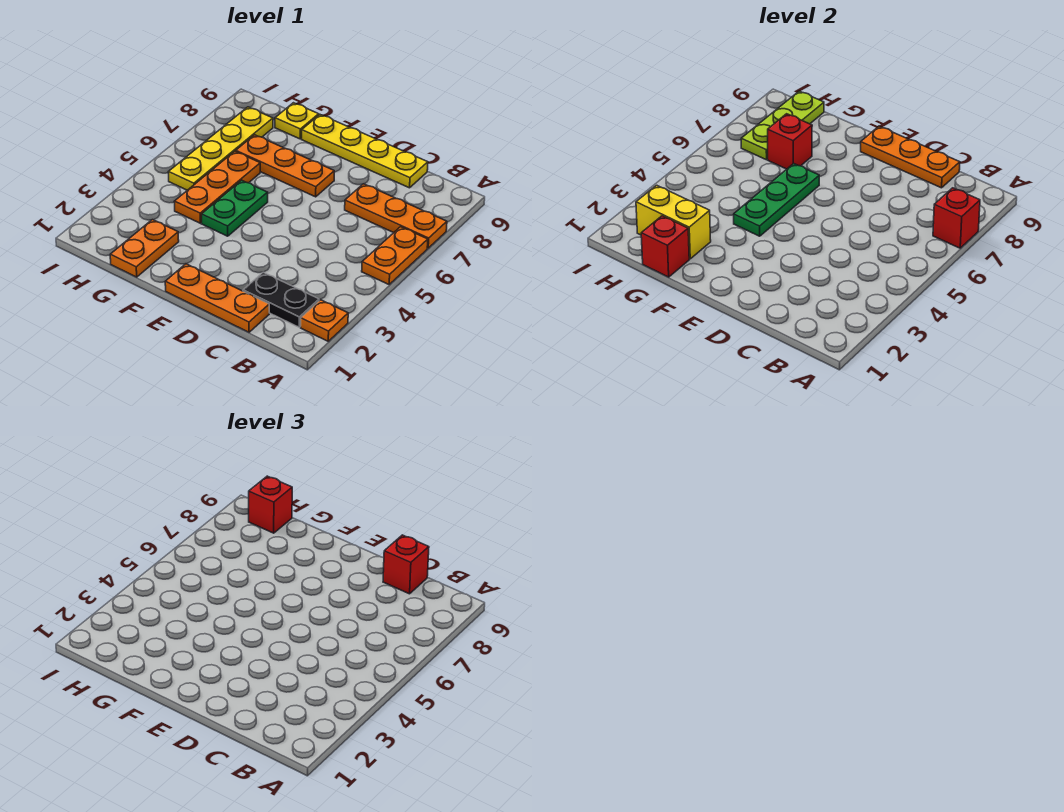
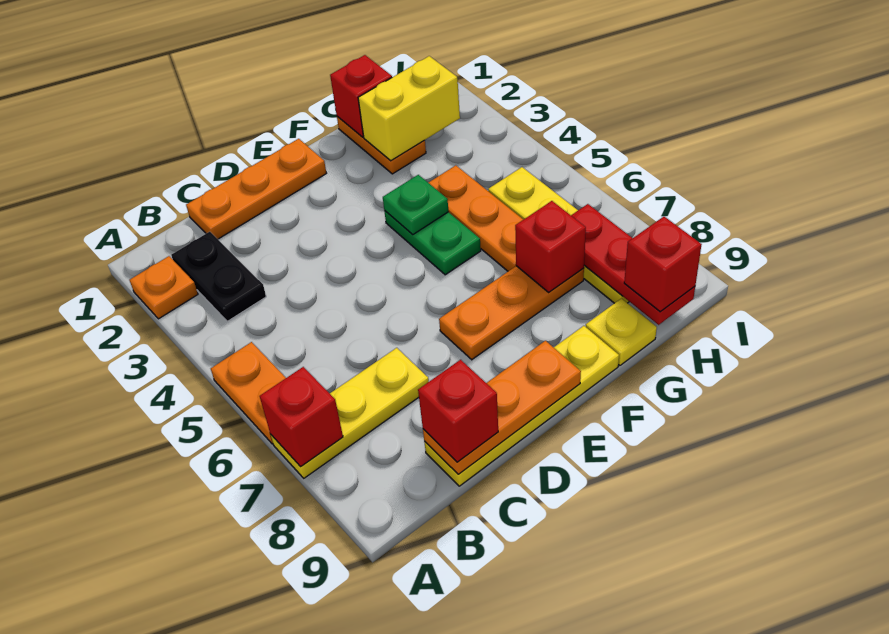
orange 1x3 plate [345,184,447,248] -> yellow 1x3 plate [271,348,429,478]
black 1x2 plate [243,272,319,327] -> black 1x2 plate turned to [171,232,266,321]
green 1x3 plate [734,163,819,236] -> green 1x1 plate [383,175,448,235]
lime 1x3 plate [741,91,824,160] -> red 1x3 plate [571,204,695,325]

